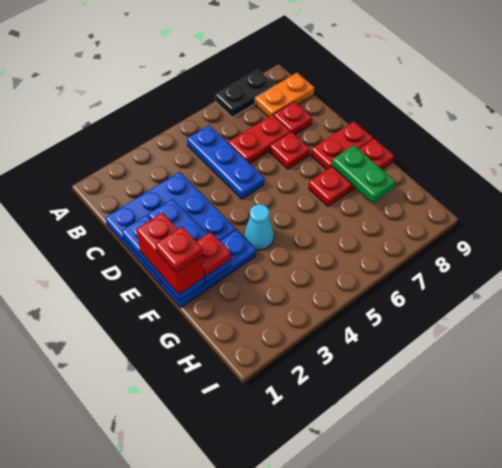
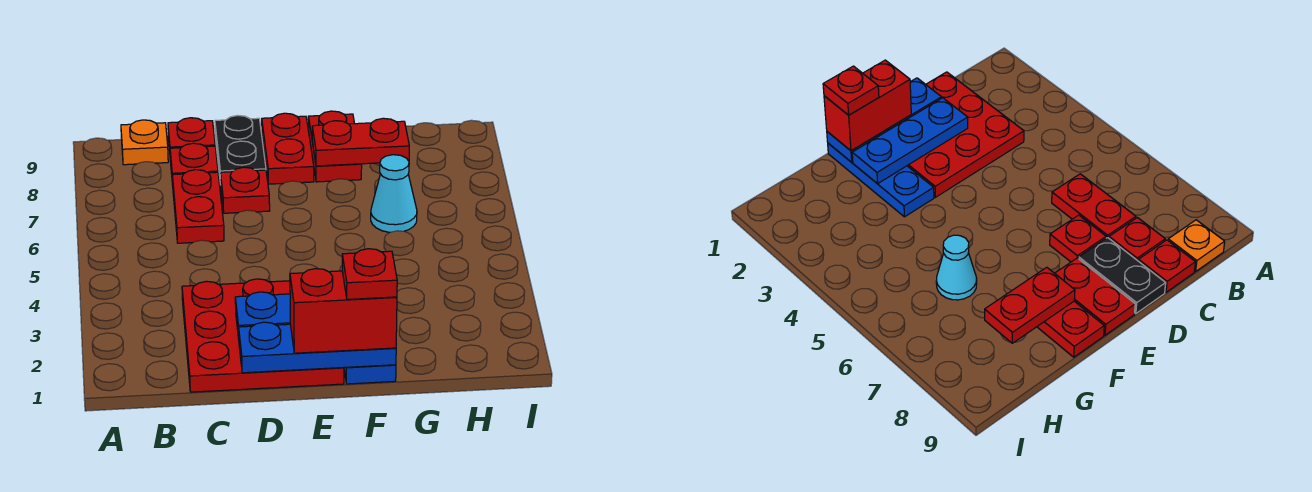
black 1x2 plate [215,70,275,117] -> black 1x2 plate moved to [215,115,266,185]
blue 1x3 plate [187,125,264,199] -> none
orange 1x2 plate [255,73,314,117] -> orange 1x1 plate [121,120,168,165]
blue 3x3 plate [105,172,236,285] -> red 3x3 plate [182,279,344,392]
red 1x1 plate [196,232,231,276] -> red 1x1 plate moved to [168,118,215,161]
cyan 1x1 cone [244,204,274,250] -> cyan 1x1 cone moved to [371,155,417,232]
red 1x3 plate [309,139,394,207] -> red 1x2 plate [308,111,362,182]
green 1x2 plate [332,145,395,203] -> red 1x2 plate [312,118,409,166]

